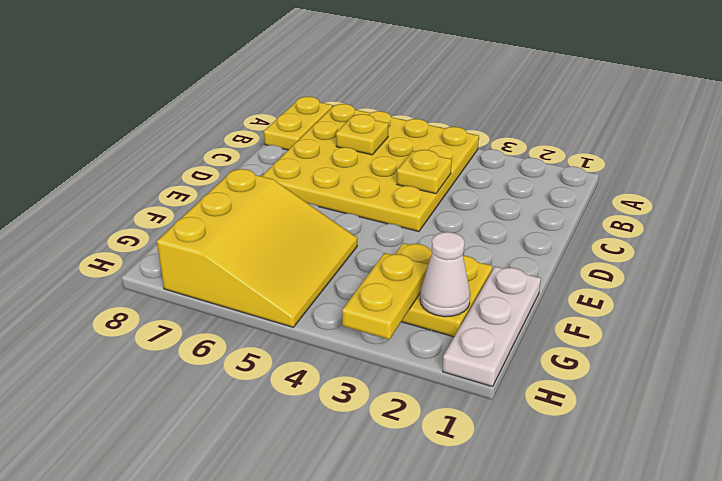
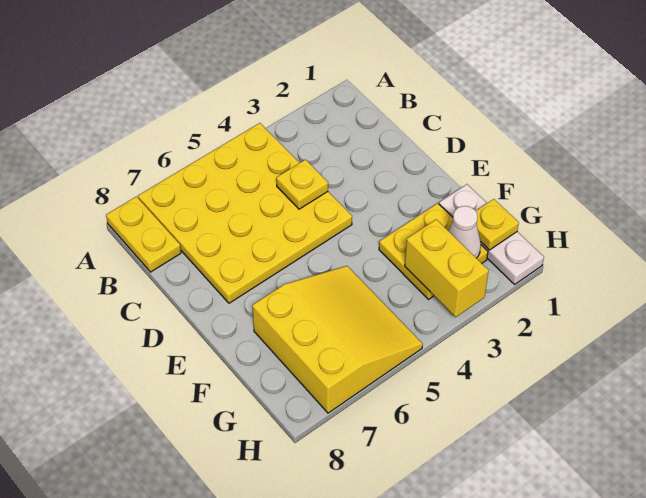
yellow 1x1 plate [336,114,388,155] -> yellow 1x1 plate moved to [476,199,519,250]
yellow 1x2 plate [342,253,428,340] -> yellow 1x2 brick [405,219,489,317]

